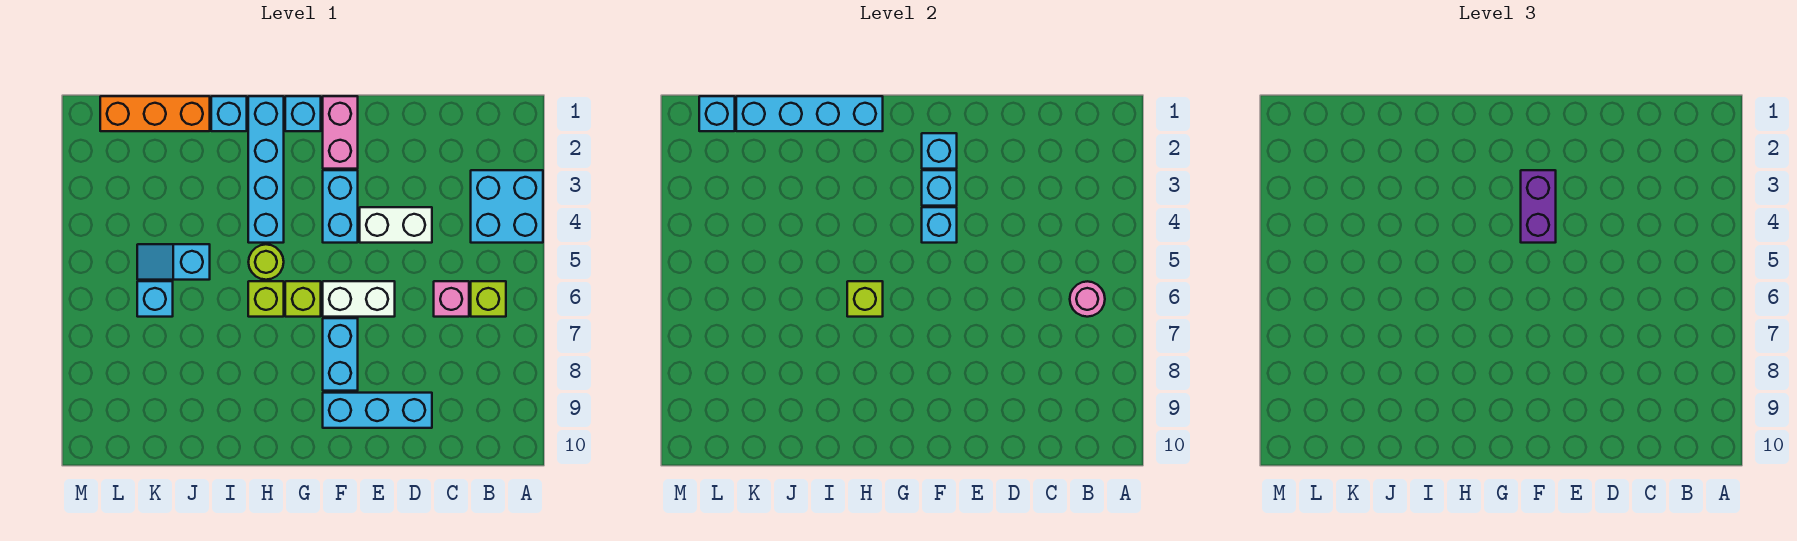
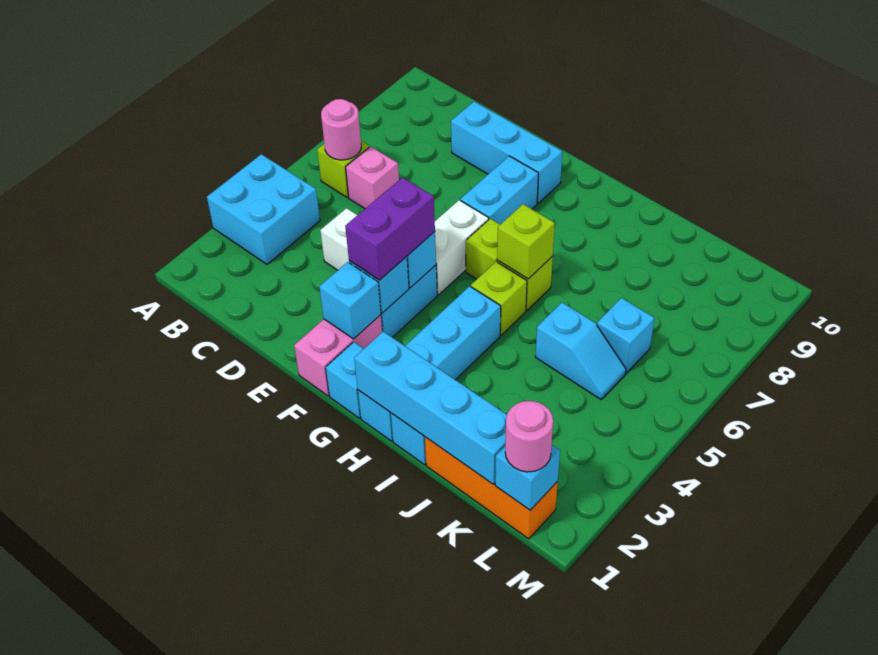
white 1x2 brick [323,281,395,317] -> white 1x2 brick turned to [435,200,489,295]
lime 1x1 round brick [249,244,284,280] -> lime 1x1 brick [471,262,527,335]
none -> pink 1x1 round brick [505,401,553,472]

